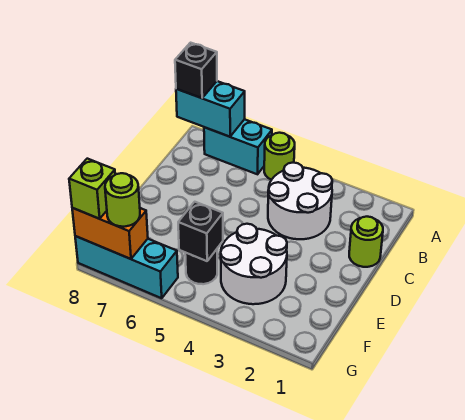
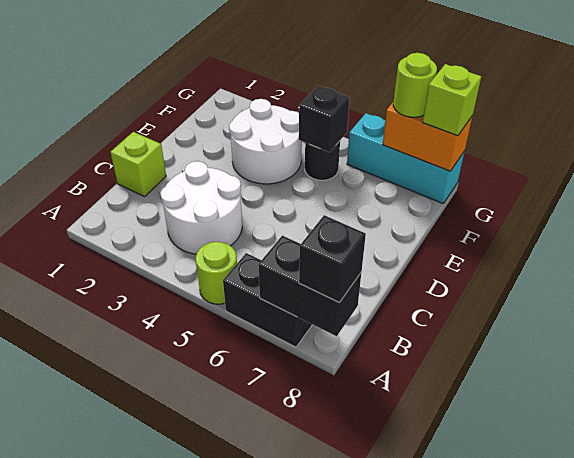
cyan 1x2 brick [204,119,272,174] -> black 1x2 brick [223,253,312,347]
cyan 1x2 brick [176,81,245,137] -> black 1x2 brick [258,235,362,336]
lime 1x1 round brick [349,217,383,267] -> lime 1x1 brick [110,132,166,197]

